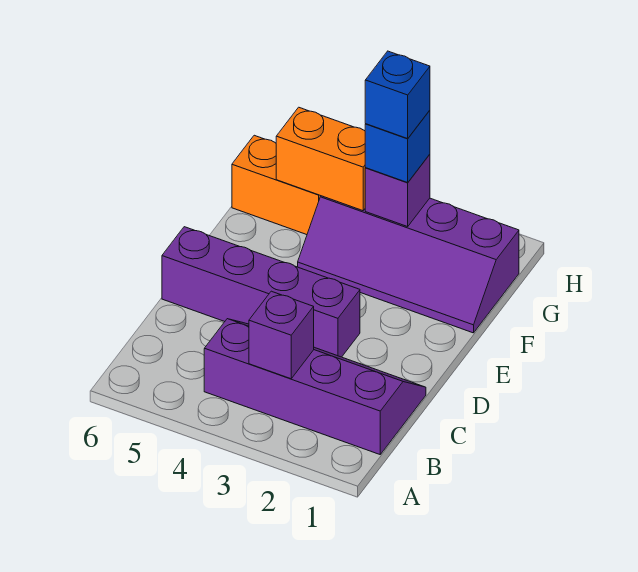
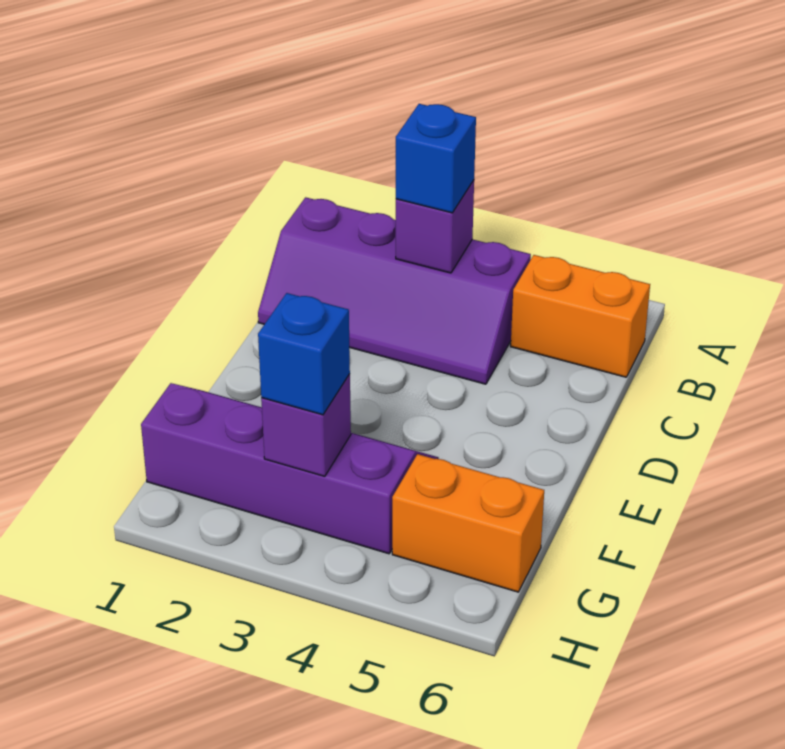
purple 1x4 brick [162,227,360,357] -> none
blue 1x1 brick [365,51,430,139] -> blue 1x1 brick moved to [396,104,476,213]
orange 1x2 brick [276,107,365,211] -> orange 1x2 brick moved to [511,255,650,377]

